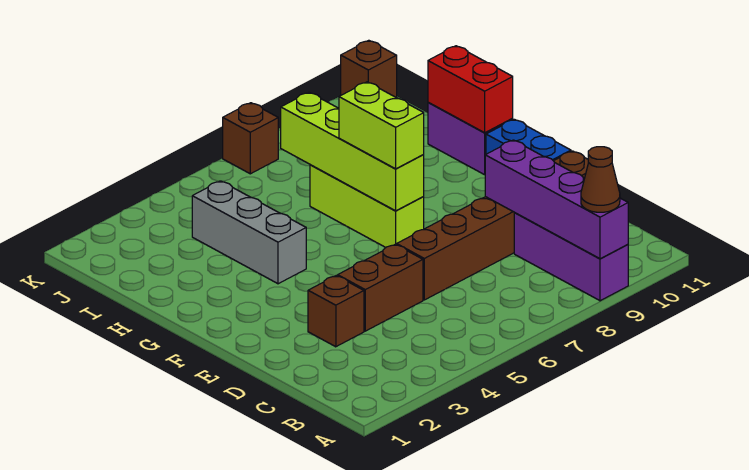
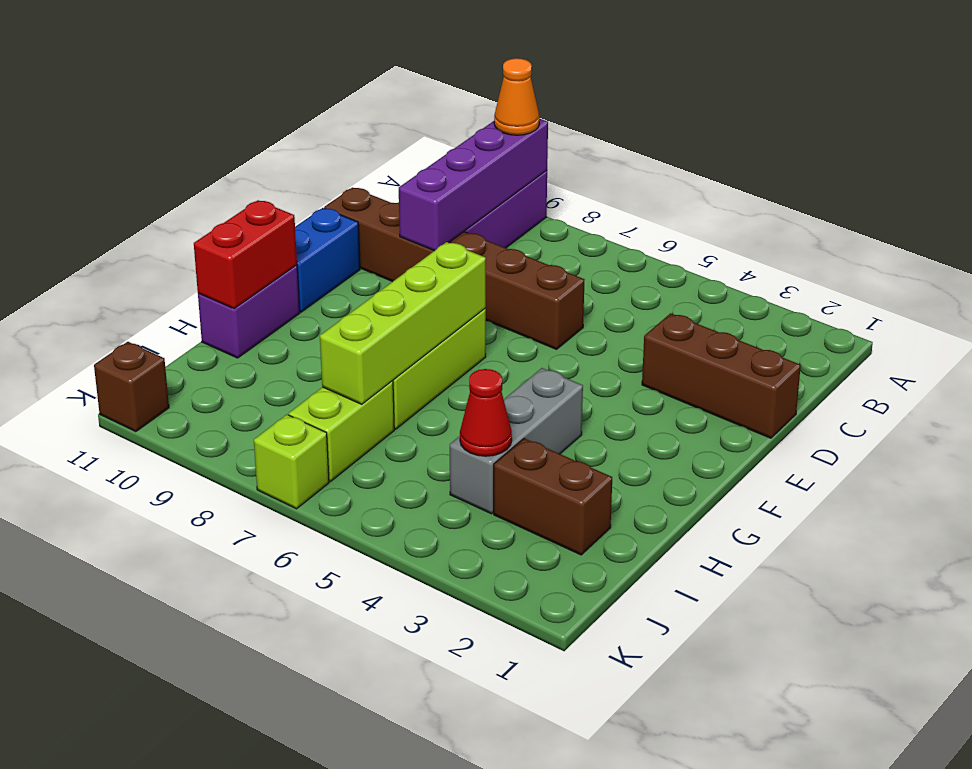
brown 1x1 cone [581,147,620,212] -> orange 1x1 cone [494,58,539,135]
brown 1x1 brick [308,276,364,347] -> brown 1x3 brick [642,313,801,438]
brown 1x2 brick [338,244,423,331] -> brown 1x2 brick moved to [494,438,612,555]
lime 1x2 brick [339,82,424,169] -> lime 1x2 brick moved to [288,381,394,481]
none -> red 1x1 cone [460,369,512,456]
brown 1x1 brick [223,103,278,174] -> lime 1x1 brick [254,415,329,509]

